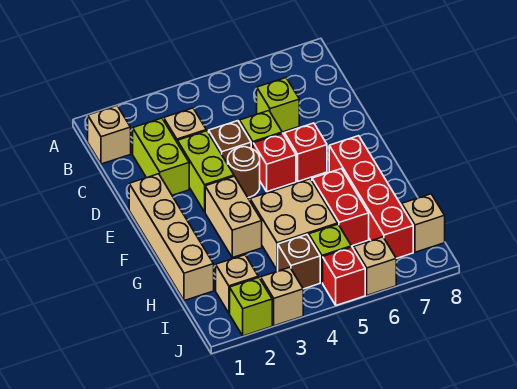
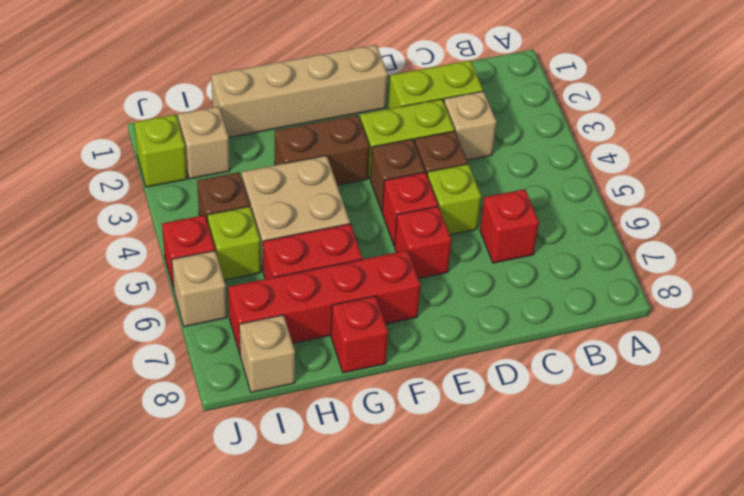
tan 1x1 brick [88,106,131,164] -> none
lime 1x1 brick [257,78,299,132] -> red 1x1 brick [480,189,539,263]
brown 1x1 round brick [228,147,260,198] -> brown 1x1 brick [370,139,425,211]
tan 1x2 brick [205,176,262,257] -> brown 1x2 brick [275,115,369,185]
none -> red 1x1 brick [331,296,388,373]
tan 1x1 brick [261,267,303,326] -> none

